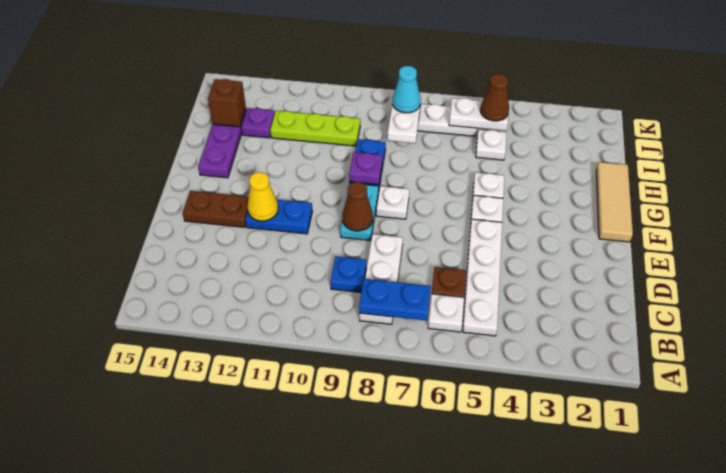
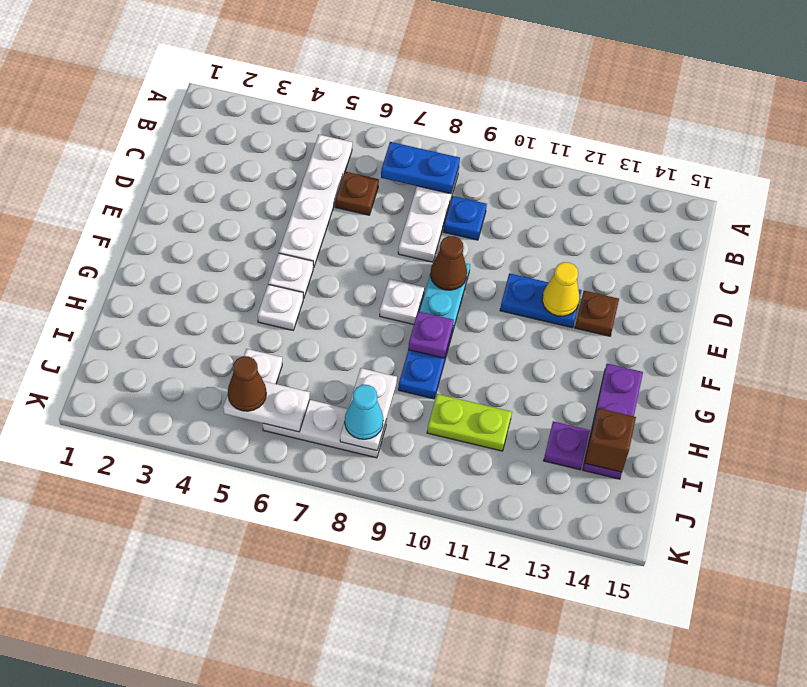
white 1x1 plate [428,294,464,332] -> none
brown 1x2 plate [183,191,249,227] -> brown 1x1 plate [575,291,619,336]
tan 1x3 tile [596,162,633,242] -> none
lime 1x3 plate [270,111,360,146] -> lime 1x2 plate [427,394,512,451]

